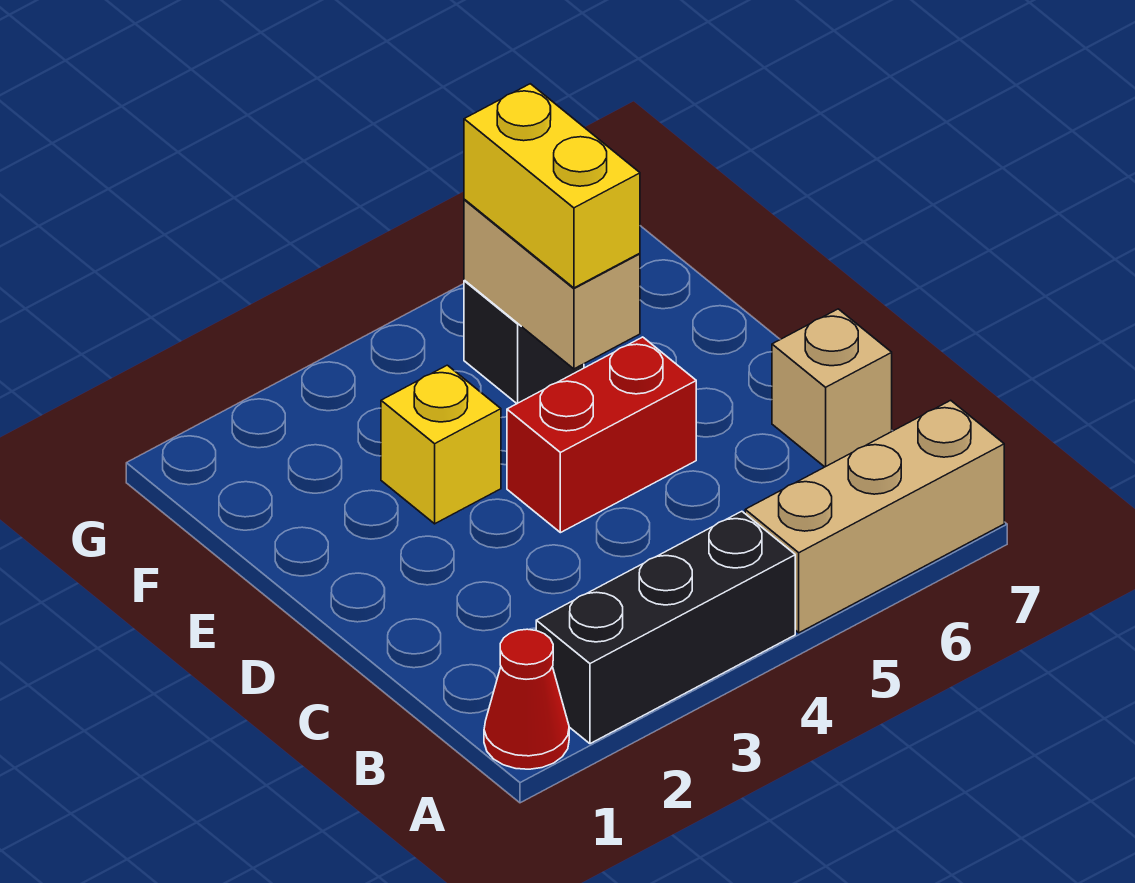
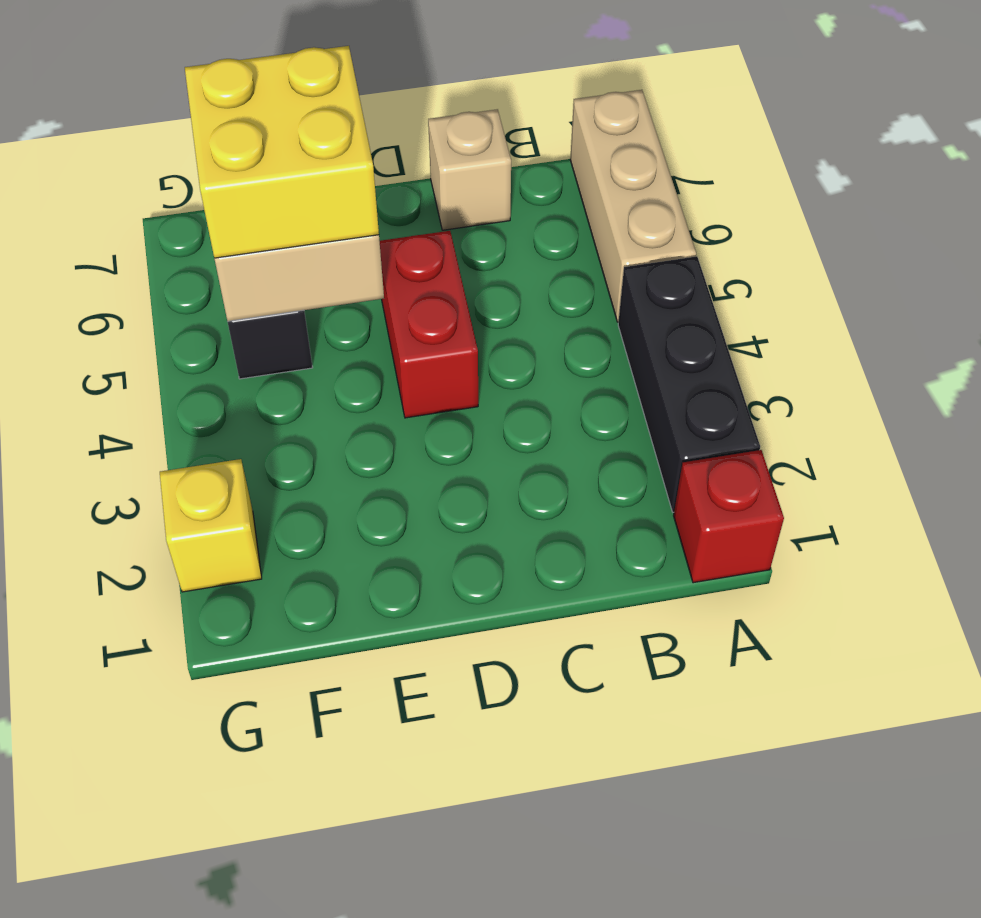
red 1x1 cone [484,629,569,769] -> red 1x1 brick [674,450,784,583]
yellow 1x1 brick [381,365,501,524] -> yellow 1x1 brick moved to [160,459,262,592]
yellow 1x2 brick [464,84,640,288] -> yellow 2x2 brick [185,46,379,258]

